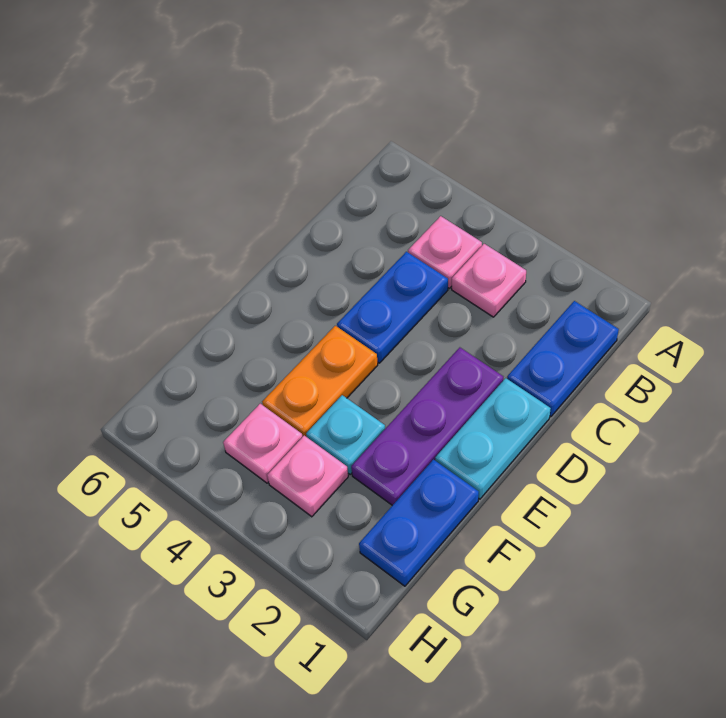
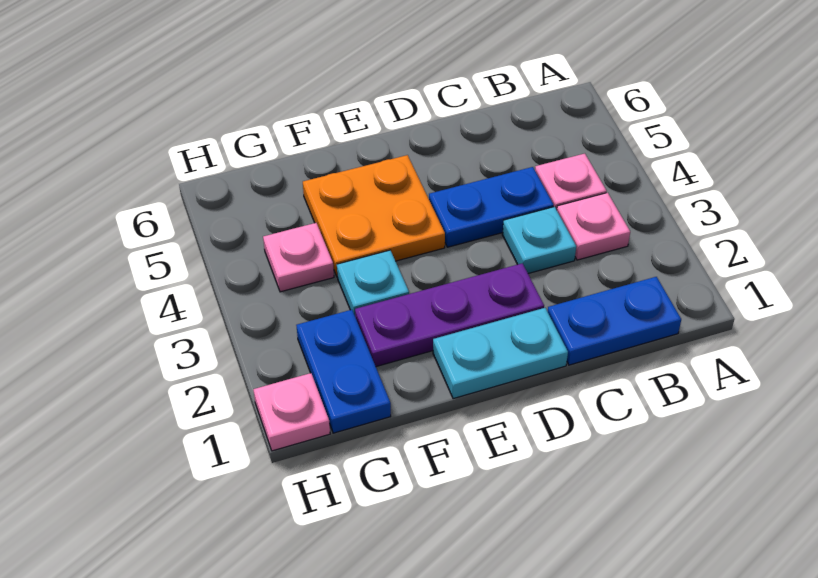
none -> cyan 1x1 plate [502,207,576,273]
orange 1x2 plate [262,326,378,437] -> orange 2x2 plate [303,155,445,276]
blue 1x2 plate [359,460,479,586] -> blue 1x2 plate turned to [296,310,391,433]
pink 1x1 plate [267,435,348,517] -> pink 1x1 plate moved to [253,373,330,451]

